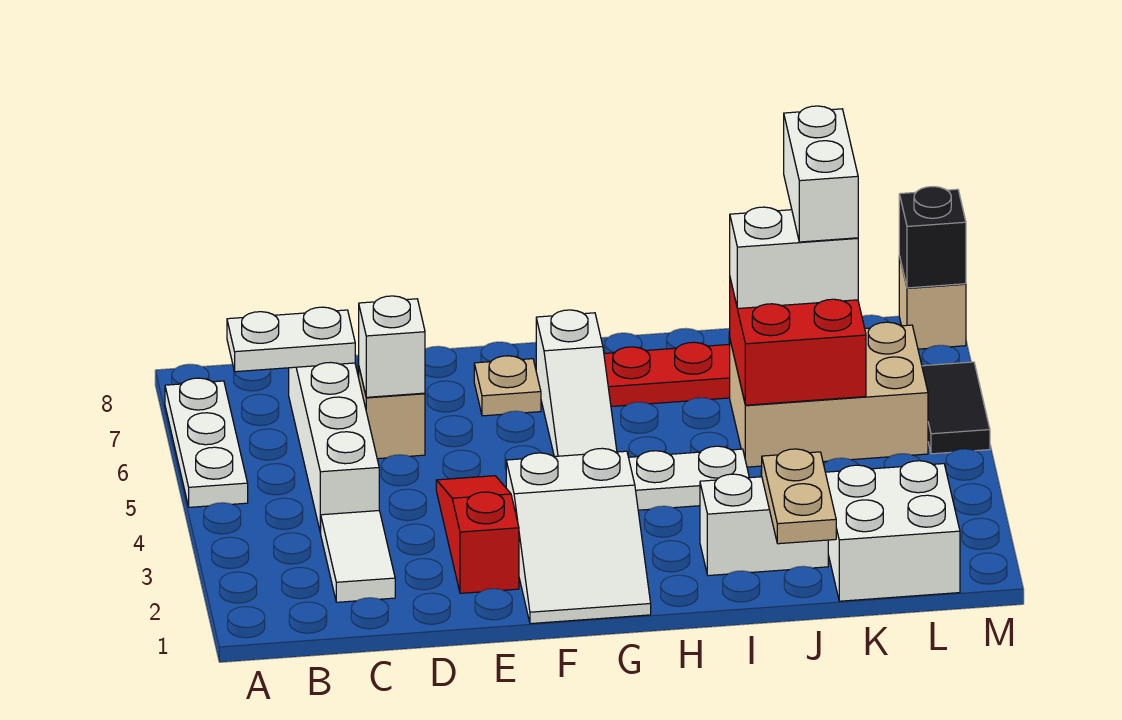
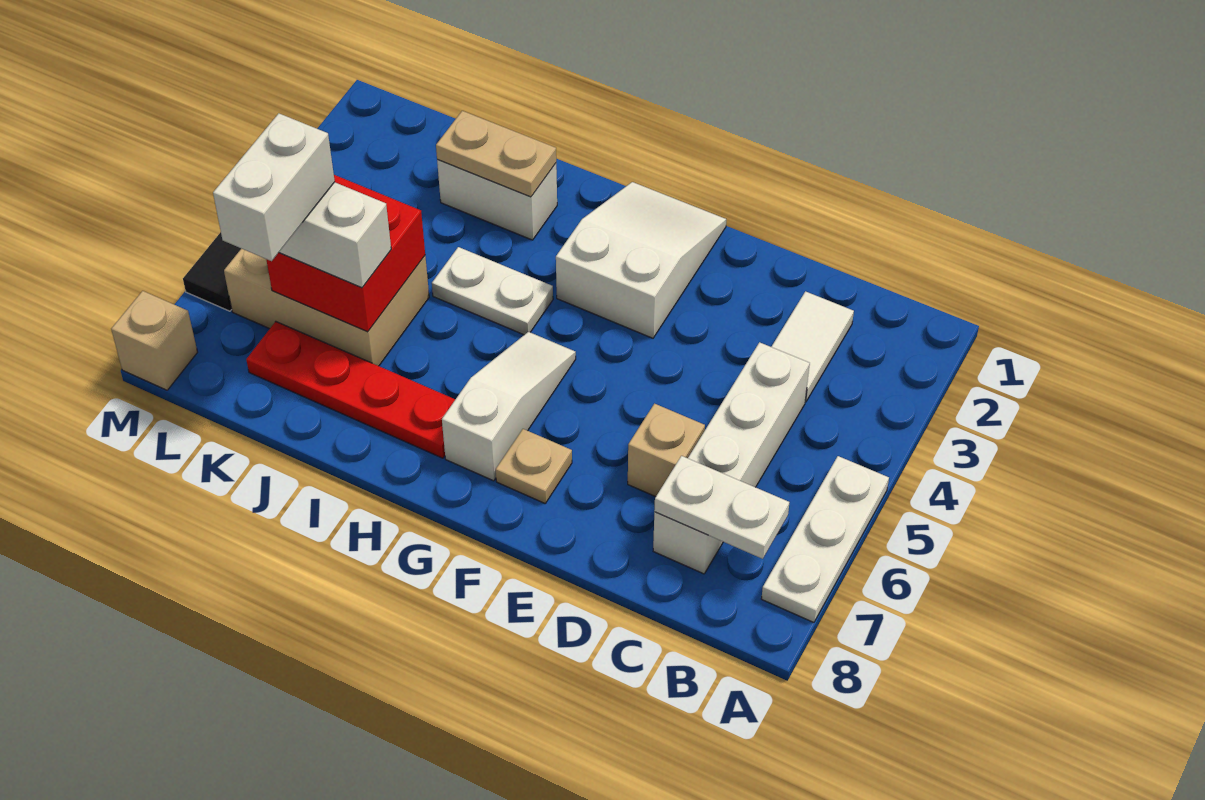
white 1x1 brick [359,296,425,397] -> none
red 1x3 slope [436,476,519,593] -> none
tan 1x2 plate [762,449,836,544] -> tan 1x2 plate turned to [436,111,556,197]
white 2x2 brick [825,461,960,601] -> none
black 1x1 brick [899,187,966,288] -> none

